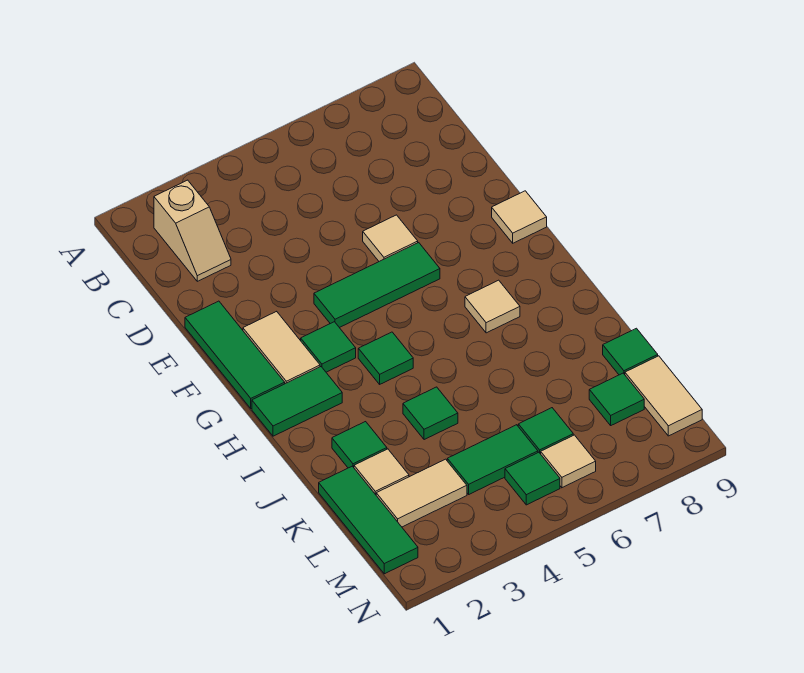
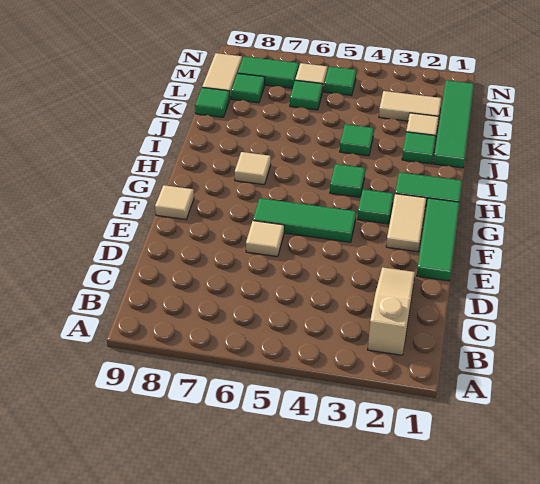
tan 1x2 slope [154,180,231,281] -> tan 1x3 slope [368,267,415,355]
green 1x3 tile [319,466,418,574] -> green 1x4 tile [433,80,474,168]
green 1x2 tile [447,425,538,494] -> green 1x2 tile moved to [238,57,299,88]

